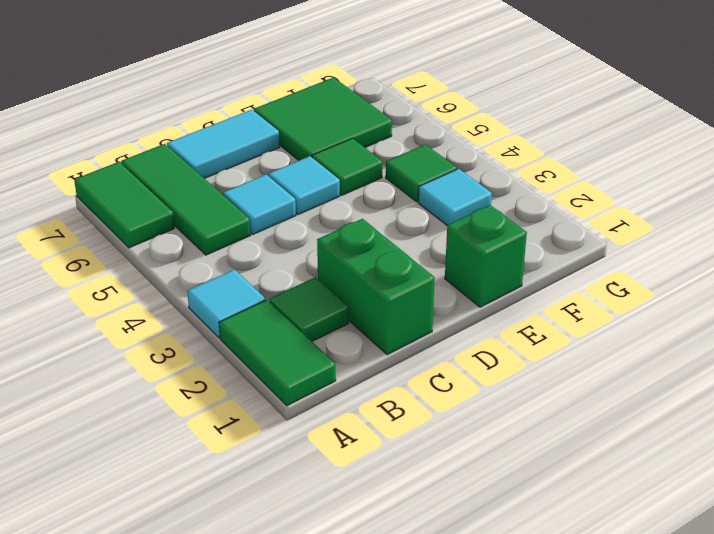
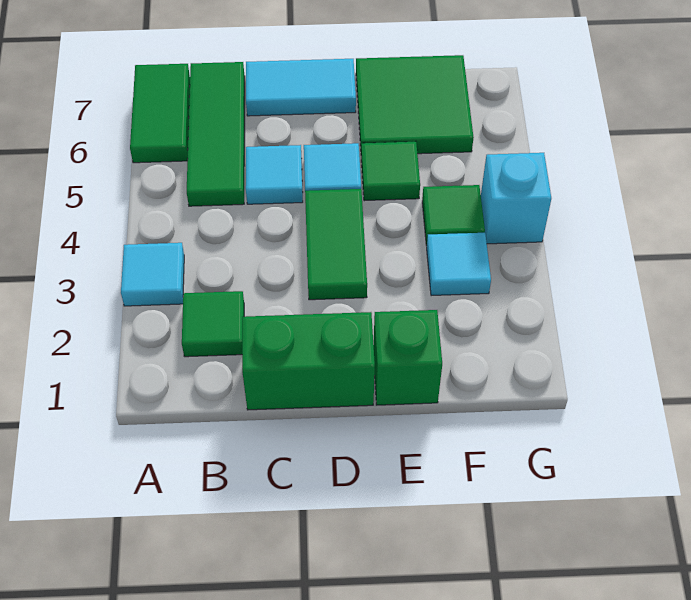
green 1x2 tile [219,300,336,406] -> green 1x2 tile moved to [305,189,367,300]
green 1x2 brick [317,219,435,355] -> green 1x2 brick turned to [242,312,375,410]
none -> cyan 1x1 brick [481,153,551,244]

